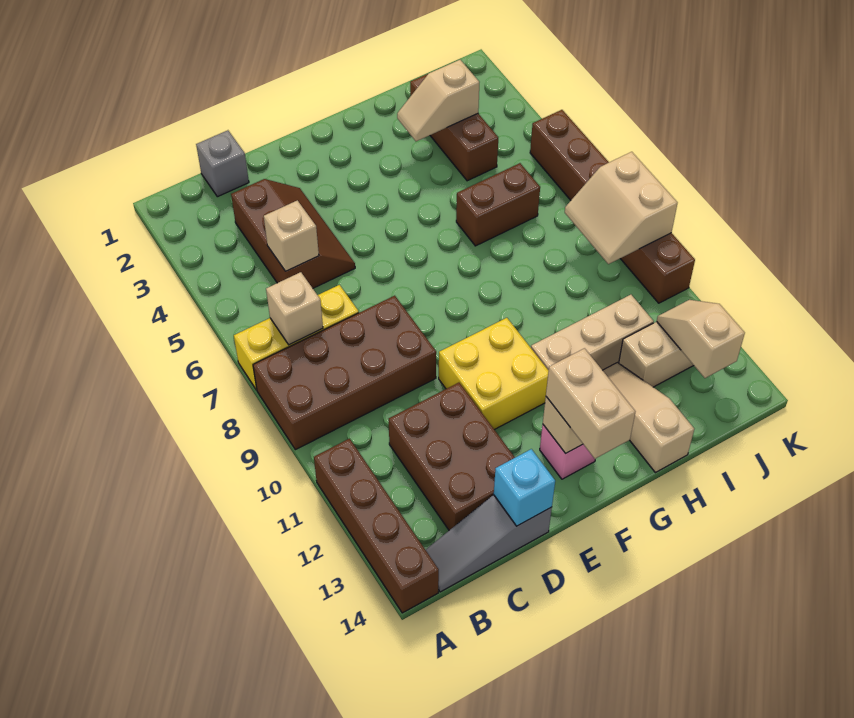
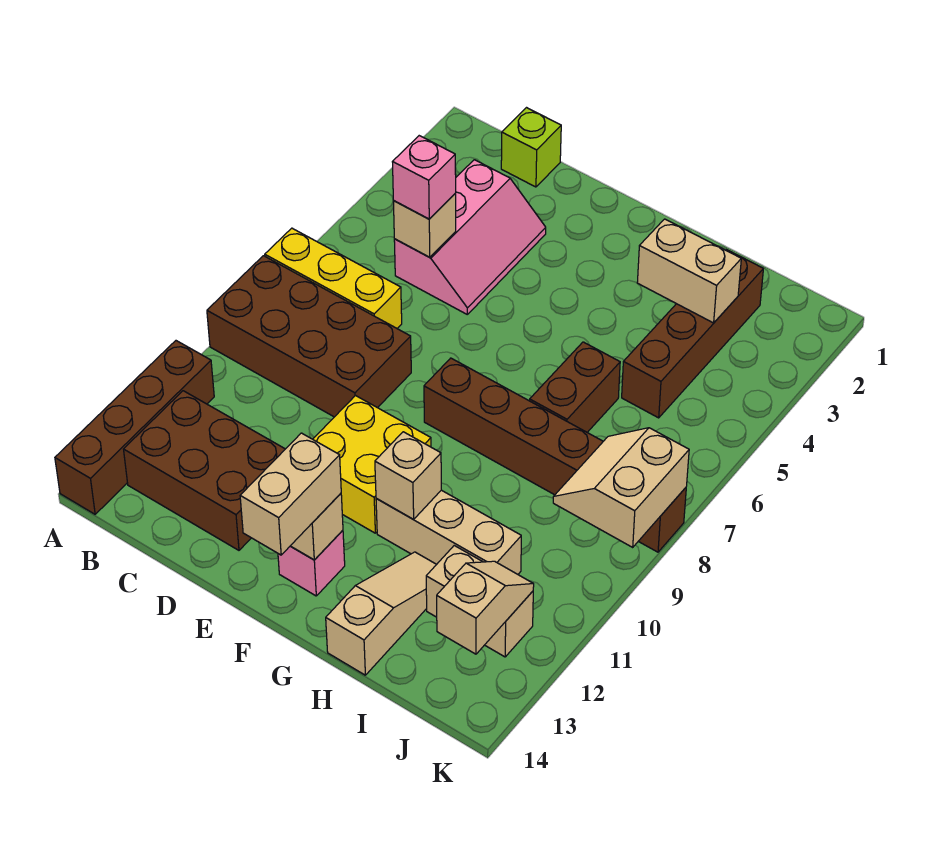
tan 1x1 brick [266,272,323,345] -> tan 1x1 brick moved to [375,432,441,519]
grey 1x3 slope [426,495,552,592] -> none
grey 1x1 brick [196,130,249,197] -> lime 1x1 brick [501,108,561,187]
brown 2x3 slope [231,179,355,288] -> pink 2x3 slope [394,160,546,314]
none -> pink 1x1 brick [393,136,456,219]
brown 2x3 brick [389,383,515,530] -> brown 2x3 brick turned to [124,391,285,550]
cyan 1x1 brick [494,449,555,526] -> none
tan 1x2 slope [397,60,479,141] -> tan 1x2 brick [637,219,741,323]
brown 1x2 brick [456,163,540,246] -> brown 1x2 brick turned to [530,342,620,432]
brown 1x3 brick [410,74,498,181] -> brown 1x4 brick [622,249,763,418]
brown 1x6 brick [530,110,695,303] -> brown 1x6 brick turned to [424,358,686,552]

